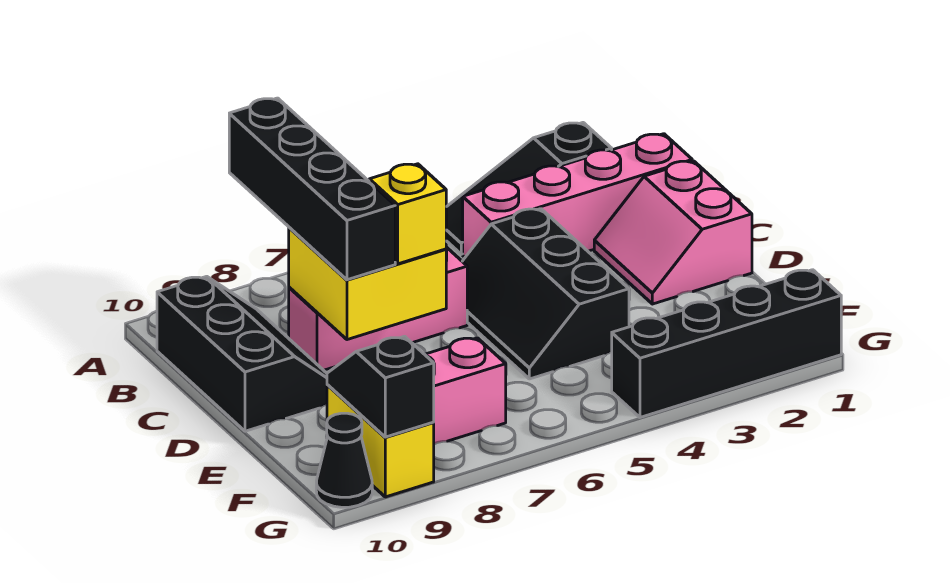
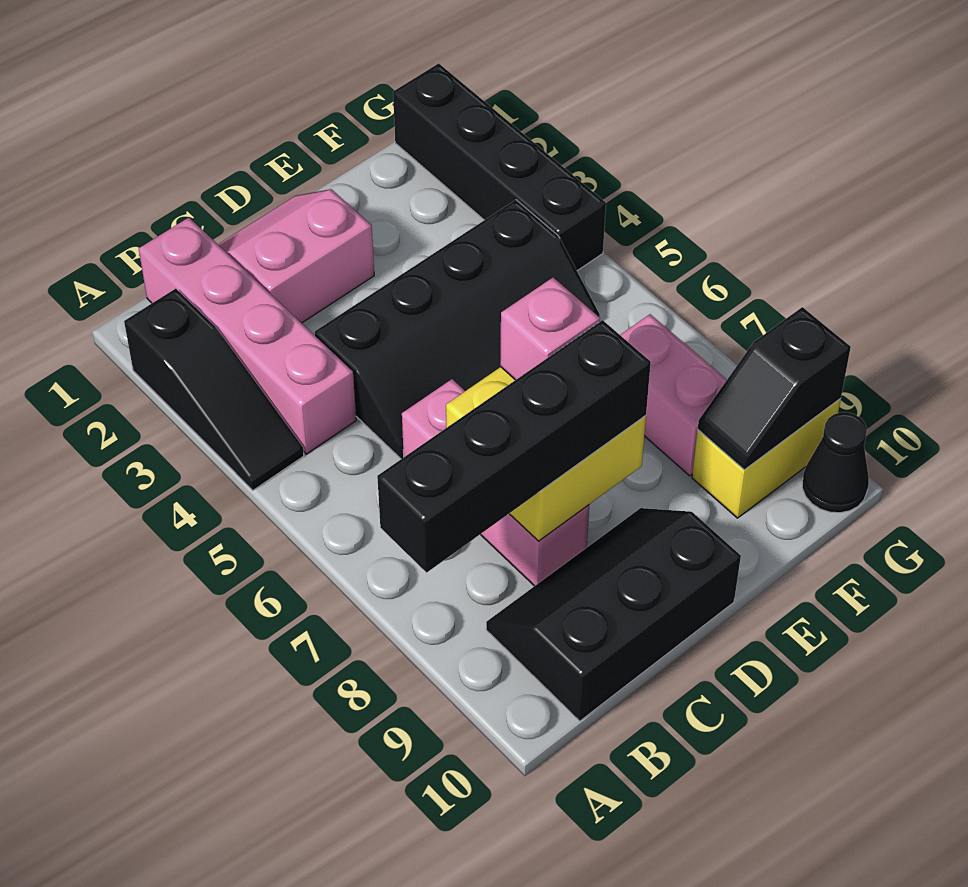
pink 2x2 slope [594,161,752,304] -> pink 2x2 slope turned to [218,189,374,323]
black 2x3 slope [462,209,629,379] -> black 2x4 slope [315,200,600,459]
yellow 1x1 brick [369,164,446,264] -> pink 1x1 brick [500,278,600,380]

